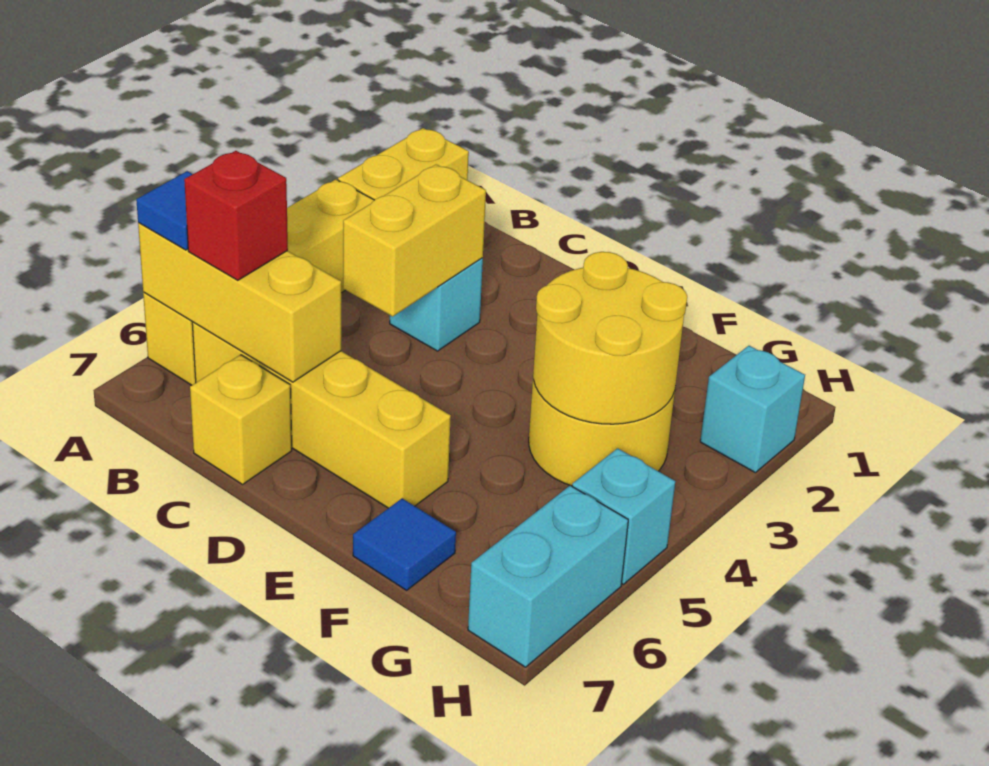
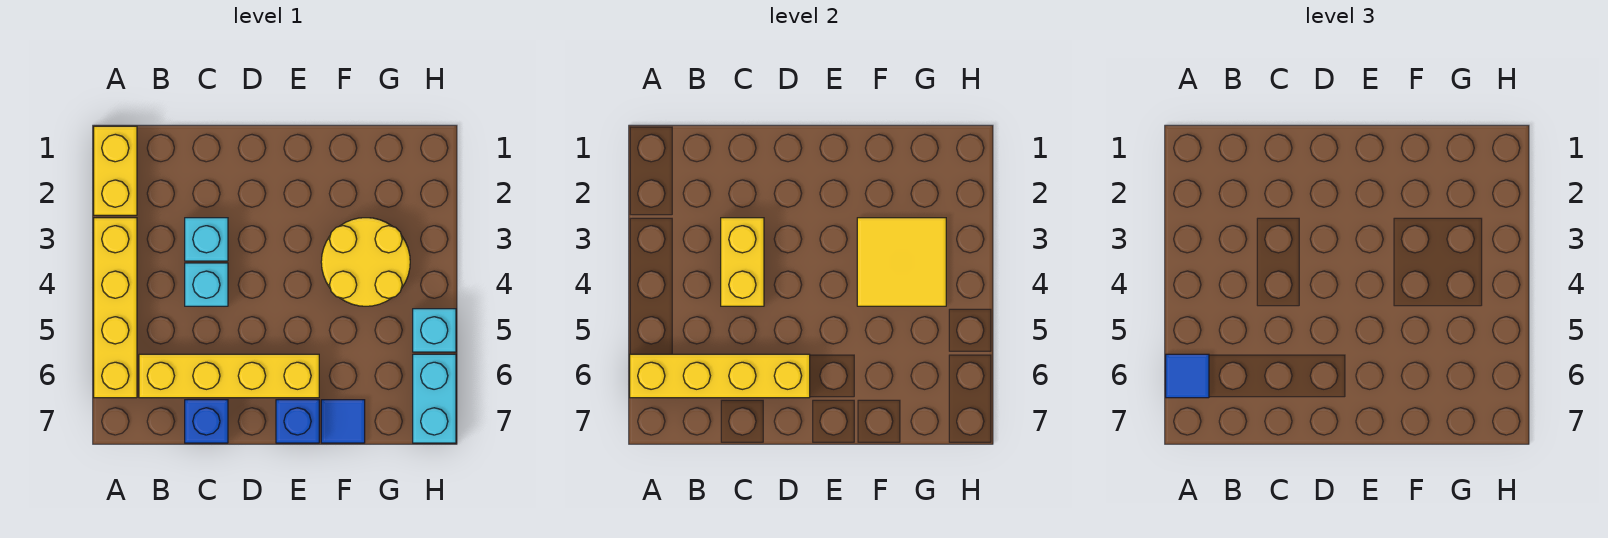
yellow 1x3 brick [138,223,341,382] -> yellow 1x4 brick [630,354,810,398]
red 1x1 brick [184,151,288,280] -> none
yellow 1x1 brick [190,355,292,484] -> blue 1x1 brick [185,400,228,443]
none -> blue 1x1 brick [276,400,319,443]
yellow 2x2 round brick [533,252,687,424] -> yellow 2x2 tile [857,218,946,306]
cyan 1x1 brick [700,346,805,473] -> cyan 1x1 brick moved to [185,263,228,306]

